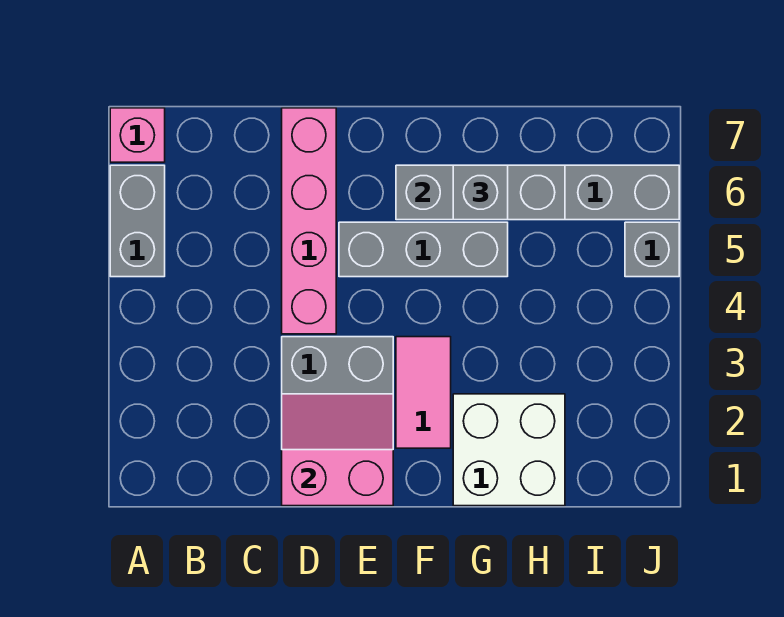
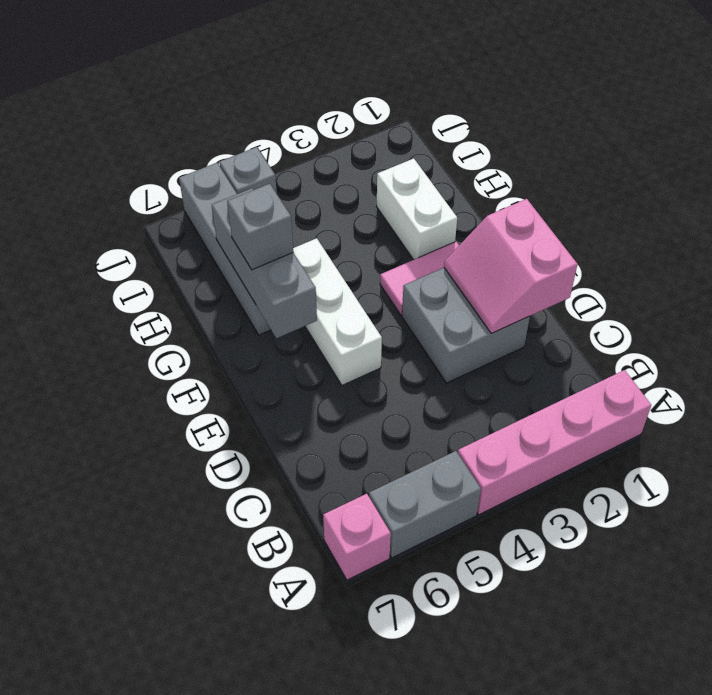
pink 1x4 brick [282,108,336,334] -> pink 1x4 brick moved to [458,370,651,515]
grey 1x3 brick [339,222,508,277] -> white 1x3 brick [293,238,382,385]
white 2x2 brick [453,394,565,506] -> white 1x2 brick [377,159,457,260]

